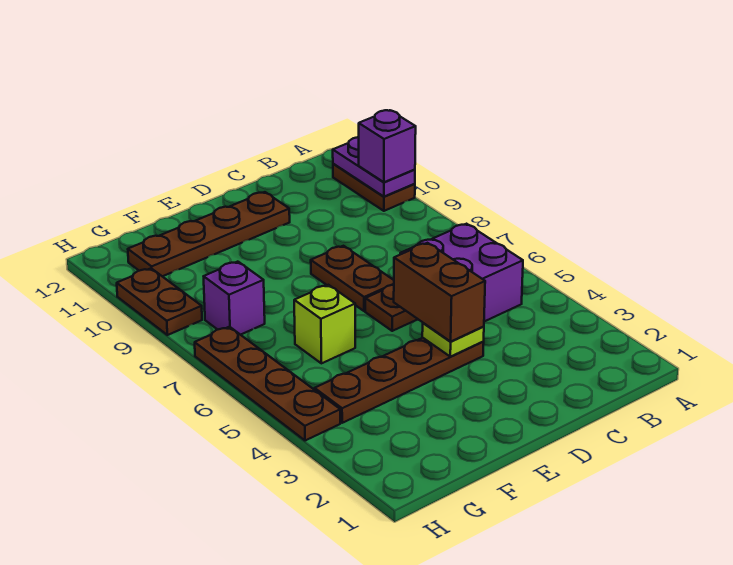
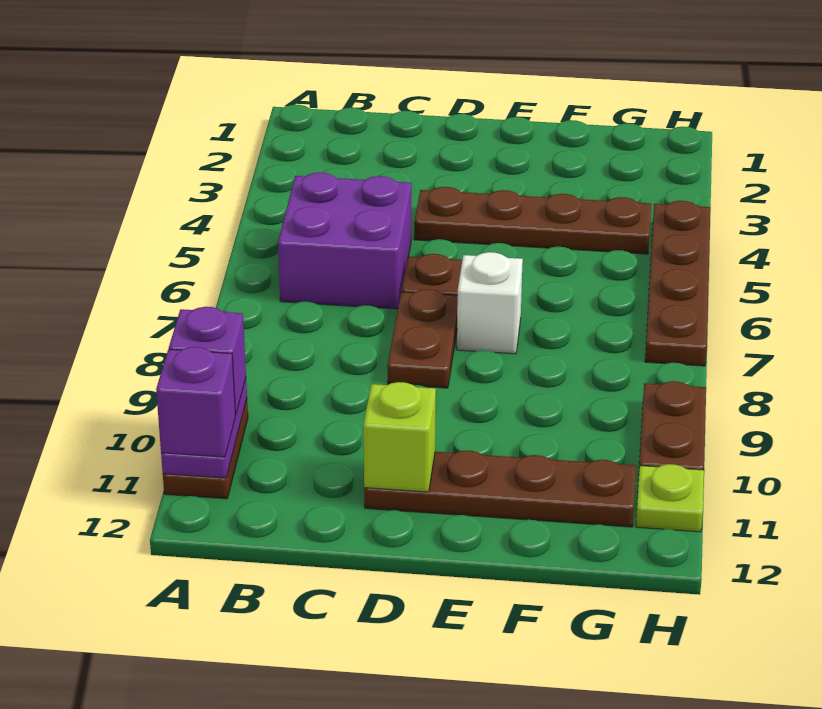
lime 1x1 plate [422,323,484,357] -> lime 1x1 plate moved to [636,464,704,532]
brown 1x2 brick [394,243,485,341] -> none
none -> white 1x1 brick [457,252,523,354]
lime 1x1 brick [294,285,355,363] -> lime 1x1 brick moved to [363,382,436,492]
purple 1x1 brick [204,262,265,335] -> purple 1x1 brick moved to [156,347,236,457]

